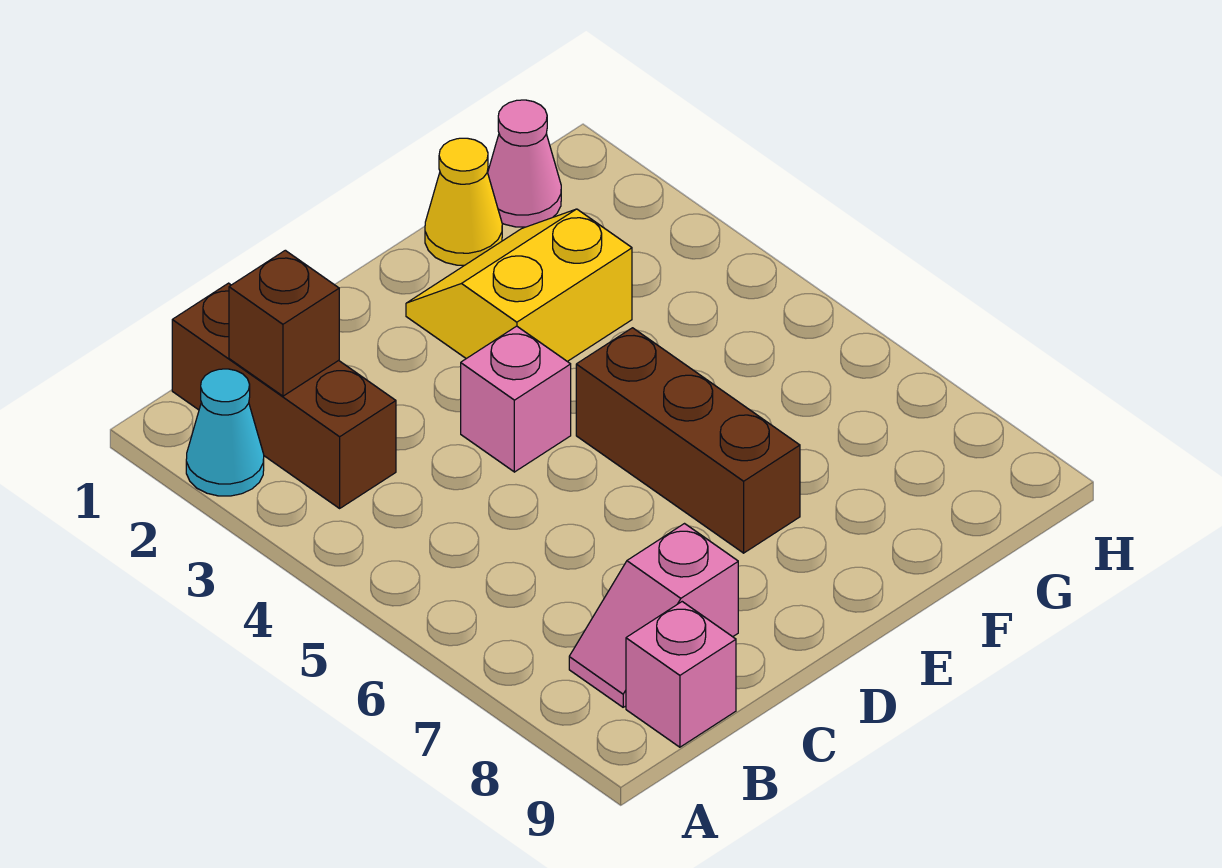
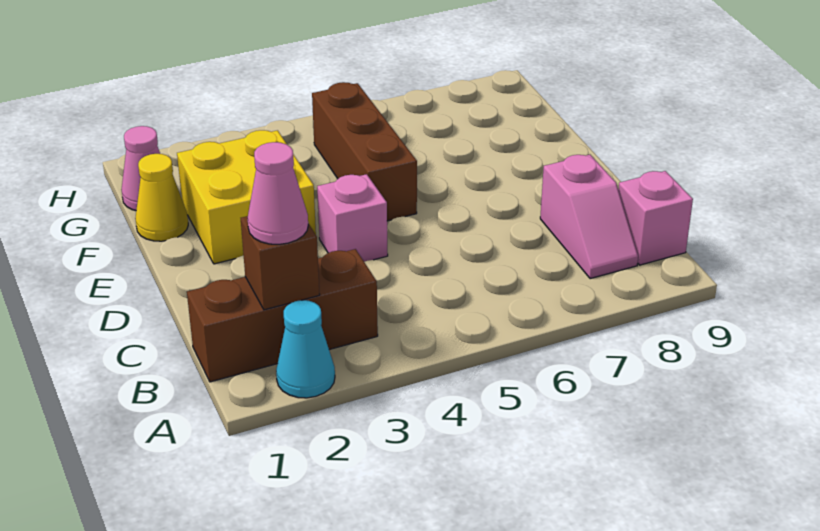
none -> pink 1x1 cone [248,142,308,244]
yellow 2x2 slope [406,209,632,361] -> yellow 2x2 brick [177,130,316,264]
brown 1x3 brick [576,328,800,553] -> brown 1x3 brick turned to [312,82,417,221]

